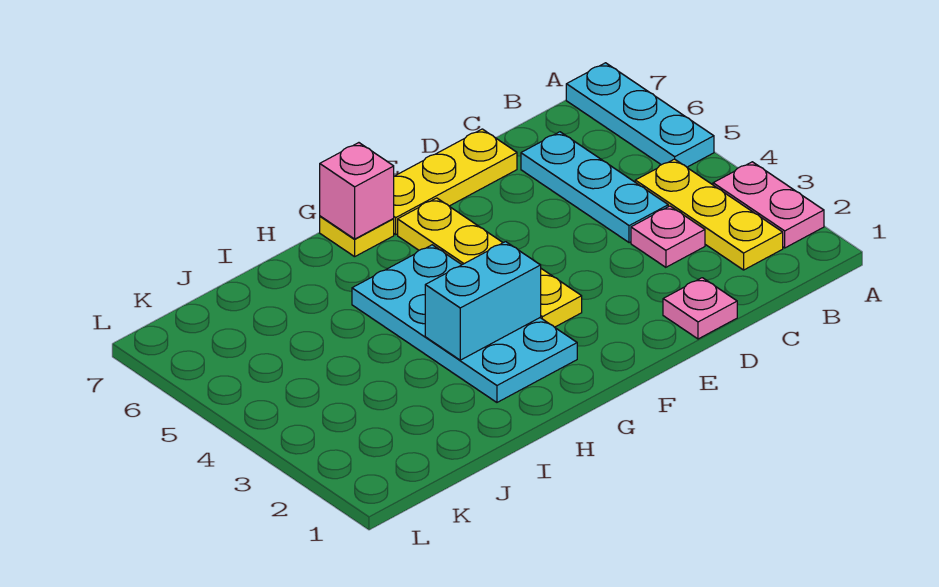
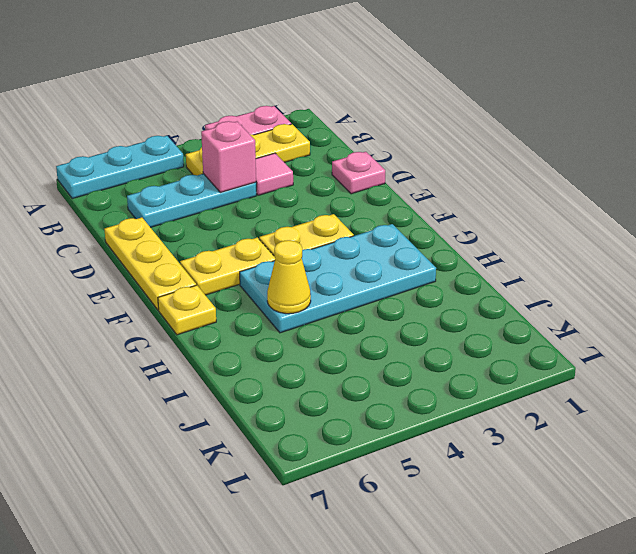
pink 1x1 plate [631,206,705,267] -> pink 1x1 tile [256,153,293,195]
cyan 1x2 brick [425,242,541,360] -> none
pink 1x1 brick [320,143,394,239] -> pink 1x1 brick moved to [201,121,256,193]
none -> yellow 1x1 cone [267,240,311,314]

